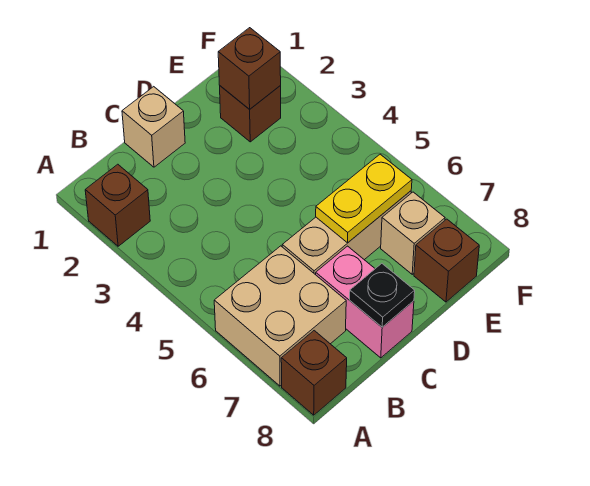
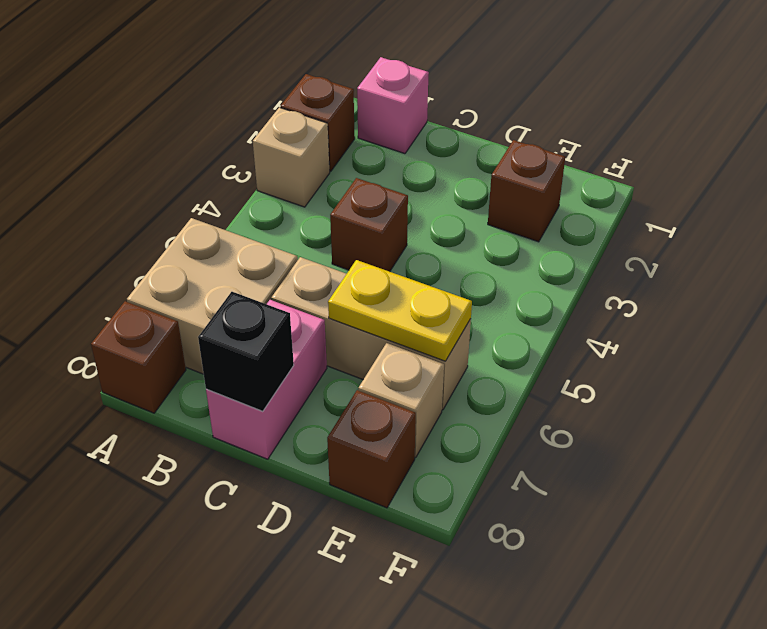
none -> pink 1x1 brick [357,57,429,154]
tan 1x1 brick [122,87,185,167] -> tan 1x1 brick moved to [253,107,330,207]
black 1x1 plate [350,264,415,327] -> black 1x1 brick [198,292,294,411]
brown 1x1 brick [218,28,281,109] -> brown 1x1 brick moved to [330,178,408,272]

